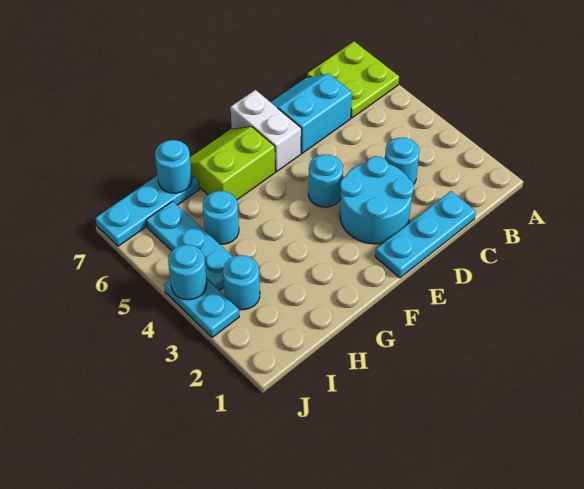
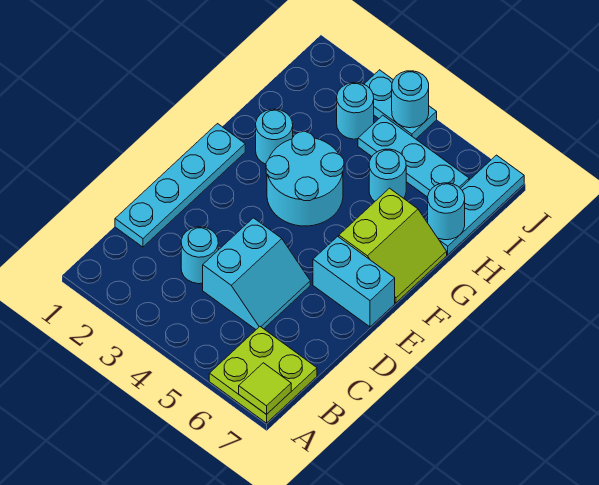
none -> lime 1x1 tile [239,363,291,415]
cyan 1x3 plate [375,191,476,278] -> cyan 1x4 plate [115,124,245,247]
cyan 2x2 slope [271,74,352,153] -> cyan 2x2 slope moved to [203,218,310,329]
cyan 2x2 round brick [340,156,414,244] -> cyan 2x2 round brick moved to [266,132,344,226]
cyan 1x1 round brick [308,155,343,207] -> cyan 1x1 round brick moved to [256,109,293,164]
white 1x2 brick [231,90,301,171] -> cyan 1x2 brick [313,236,395,327]

